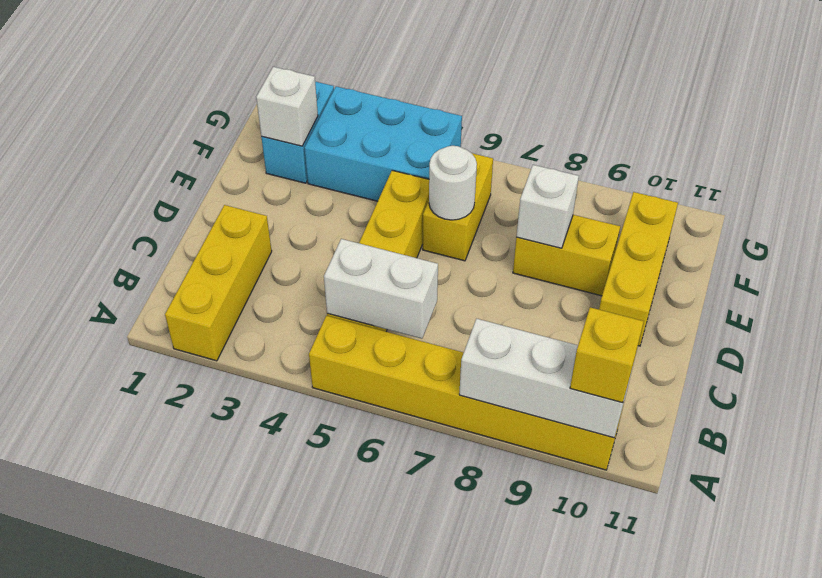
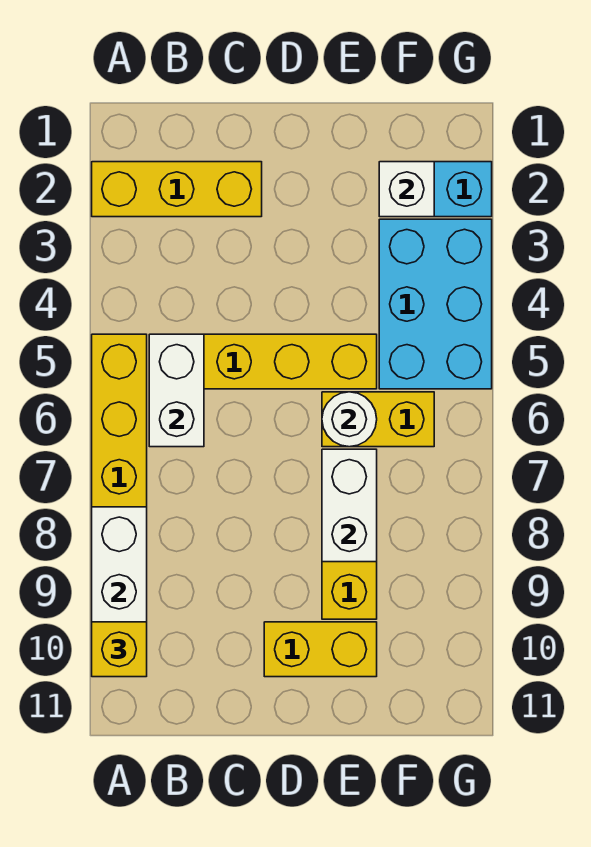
yellow 1x3 brick [599,192,678,346] -> yellow 1x2 brick [264,622,377,677]
white 1x1 brick [516,165,579,248] -> white 1x2 brick [322,449,377,562]

